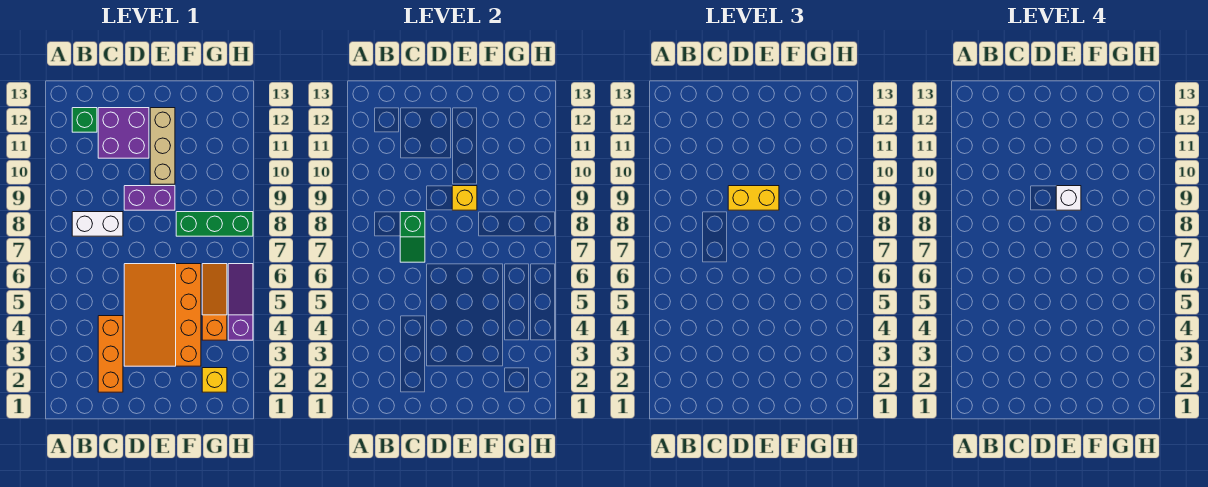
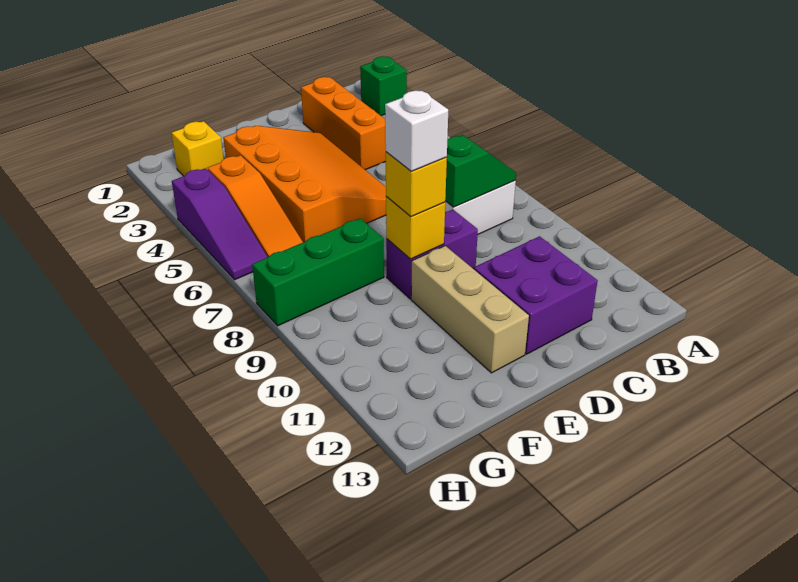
green 1x1 brick [72,108,97,132] -> green 1x1 brick moved to [360,56,407,116]
green 1x2 slope [400,212,425,262] -> green 1x2 slope turned to [445,135,516,207]
yellow 1x2 brick [728,186,779,210] -> yellow 1x1 brick [386,152,447,217]

